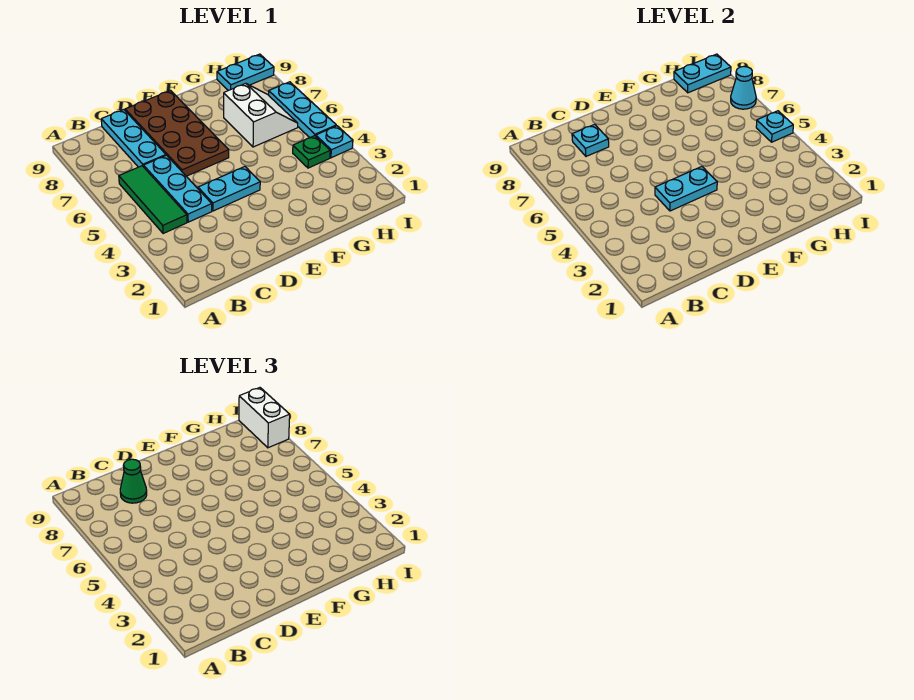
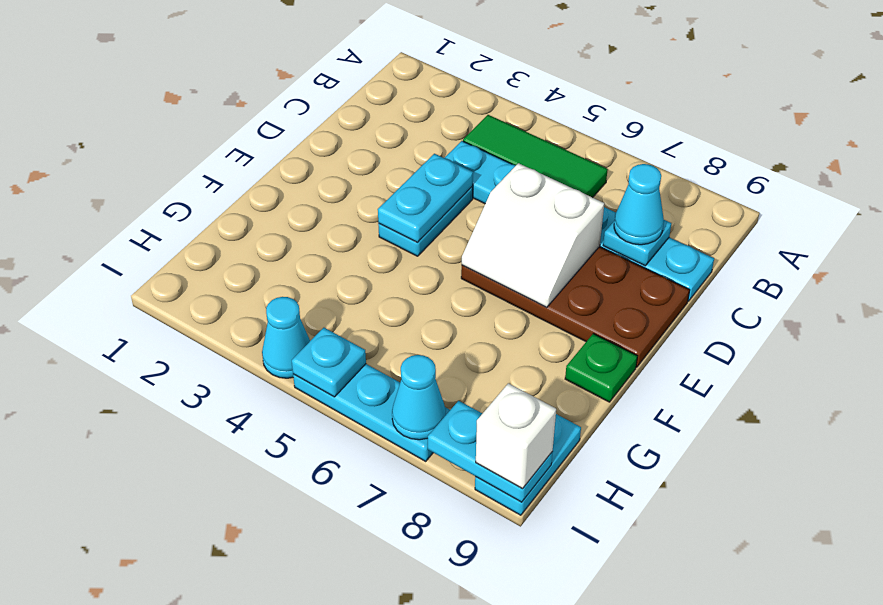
green 1x1 cone [120,459,147,503] -> cyan 1x1 cone [614,164,664,245]
white 2x2 slope [224,84,298,147] -> white 2x2 slope moved to [462,163,604,308]
green 1x1 plate [293,136,330,168] -> green 1x1 plate moved to [565,334,637,402]
cyan 1x2 plate [674,54,731,93] -> cyan 1x2 plate turned to [428,401,552,502]
cyan 1x1 plate [316,126,353,158] -> cyan 1x1 cone [262,297,310,378]
white 1x2 brick [239,388,290,448] -> white 1x1 brick [476,383,556,489]

